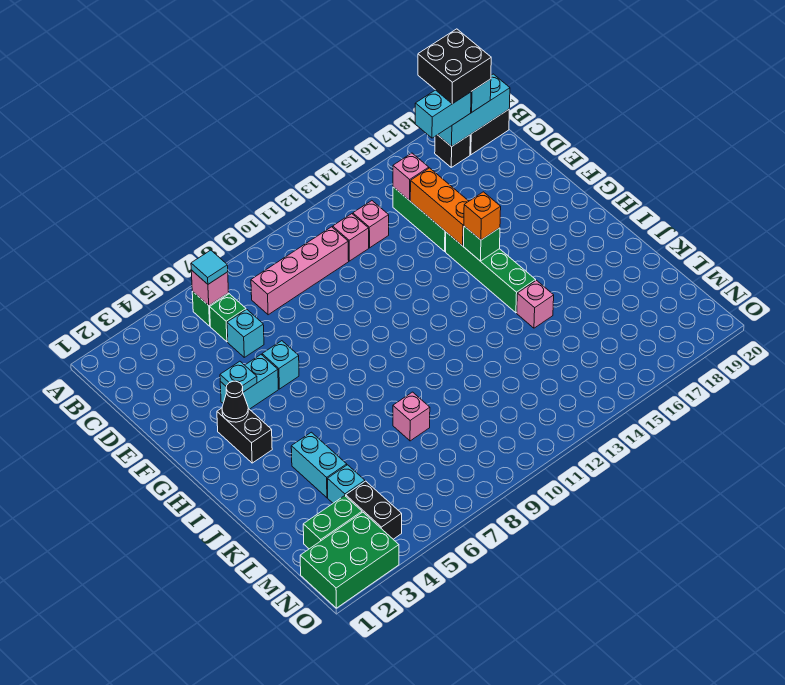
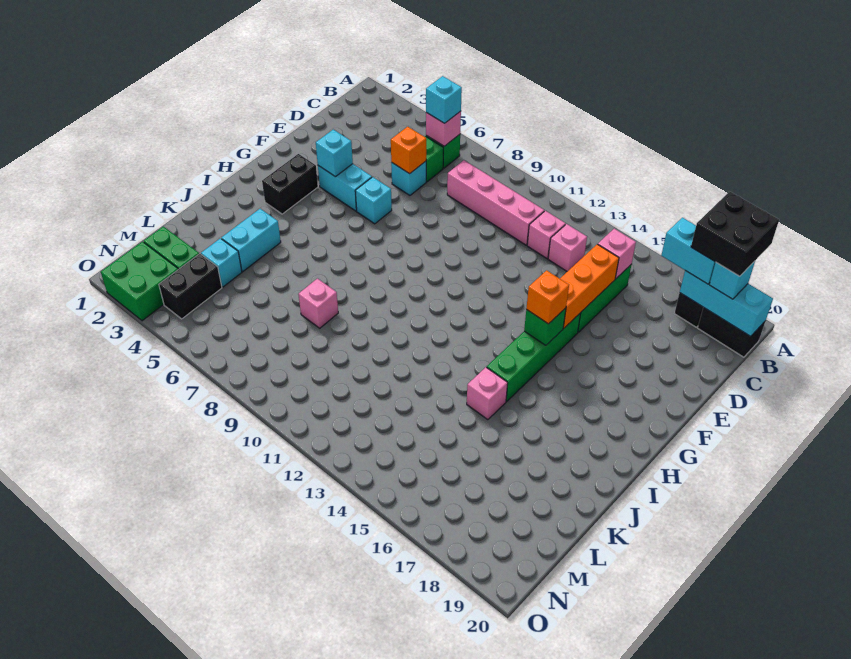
cyan 1x1 tile [191,250,228,284] -> cyan 1x1 brick [426,76,462,123]
none -> orange 1x1 brick [391,127,426,174]
cyan 1x1 plate [220,361,257,392] -> cyan 1x1 brick [316,129,353,177]
black 1x1 cone [222,381,248,422] -> none
green 2x3 brick [300,512,399,608] -> green 2x2 brick [101,241,178,321]

